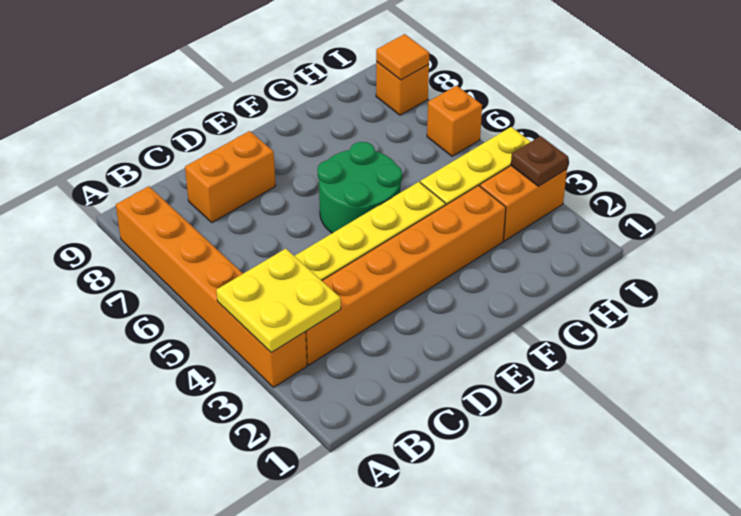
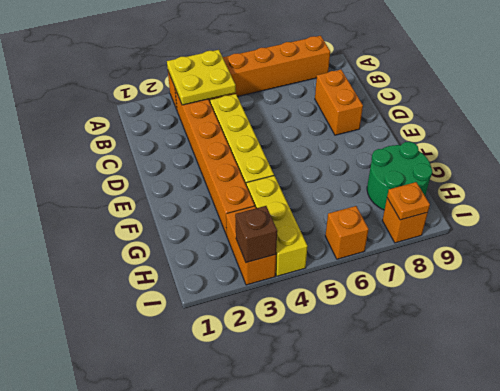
green 2x2 round brick [317,142,402,233] -> green 2x2 round brick moved to [367,142,432,210]
brown 1x1 plate [511,136,568,186] -> brown 1x1 brick [235,206,277,263]
orange 1x1 tile [376,34,429,80] -> orange 1x1 plate [387,182,430,220]

